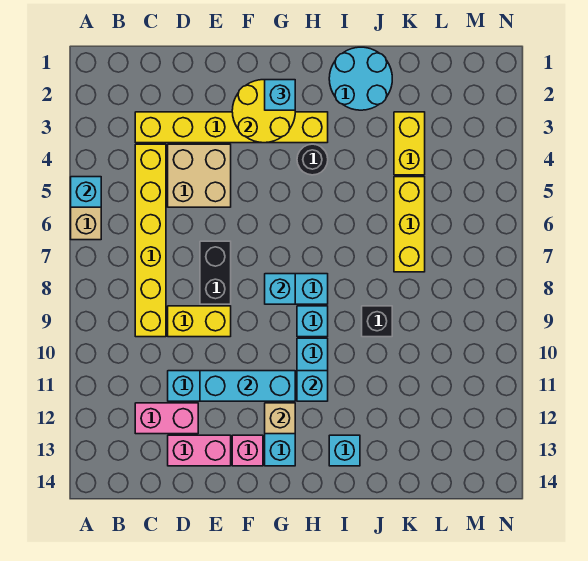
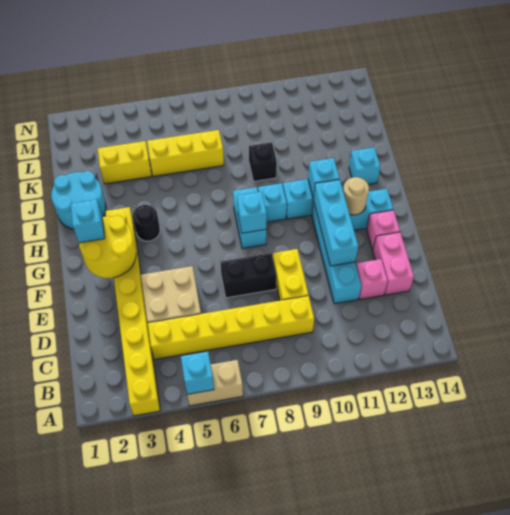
yellow 1x6 brick [135,112,328,143] -> yellow 1x8 brick [105,207,160,416]
pink 1x2 brick [135,403,198,434] -> pink 1x1 brick [356,259,388,299]
tan 1x1 brick [265,403,295,434] -> tan 1x1 round brick [343,177,369,215]

